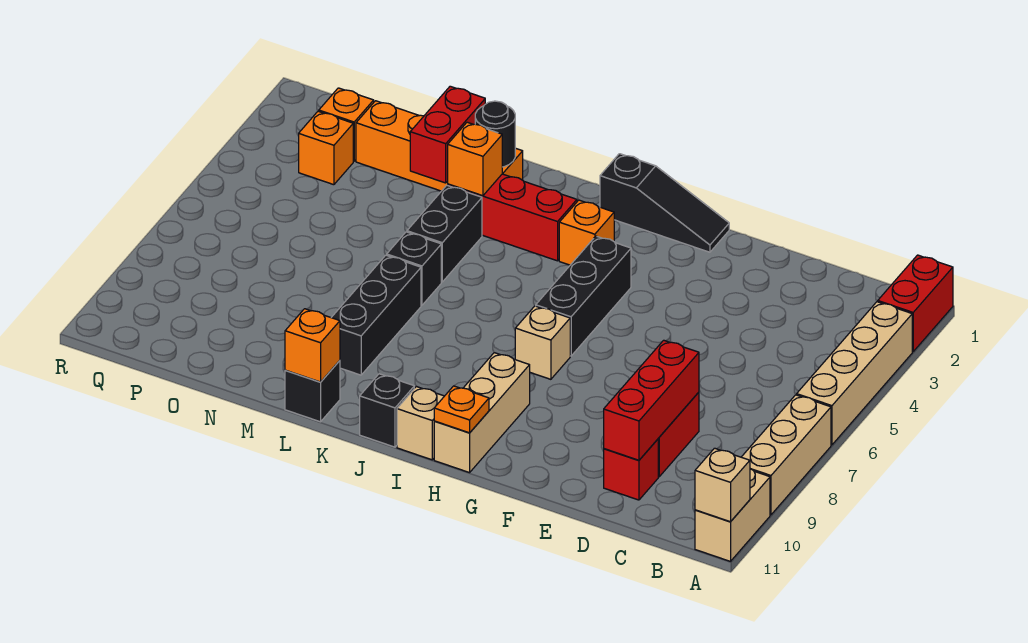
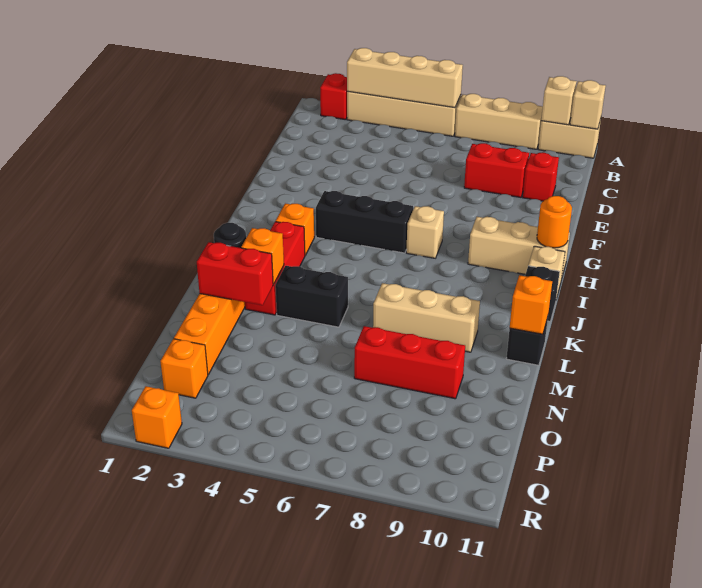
red 1x2 brick [878,255,953,352] -> red 1x1 brick [320,73,347,120]
none -> tan 1x4 brick [347,48,463,108]
none -> tan 1x1 brick [541,76,577,125]
red 1x3 brick [604,340,699,460] -> red 1x3 brick moved to [354,326,465,399]
black 1x3 slope [600,154,729,252] -> none
orange 1x1 plate [434,386,489,433] -> orange 1x1 round brick [537,196,572,248]
black 1x1 brick [387,232,441,305] -> none
black 1x3 brick [331,255,421,375] -> tan 1x3 brick [373,283,480,352]
orange 1x1 brick [299,111,353,185] -> orange 1x1 brick moved to [132,386,182,448]

